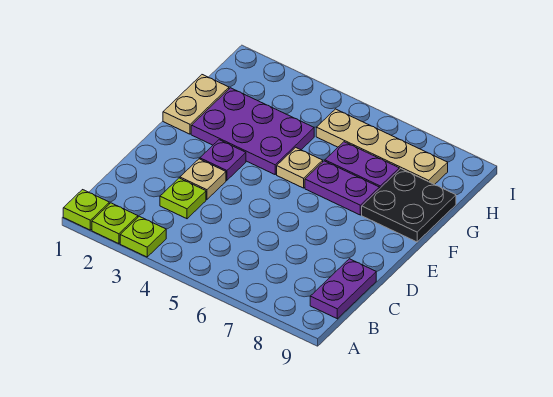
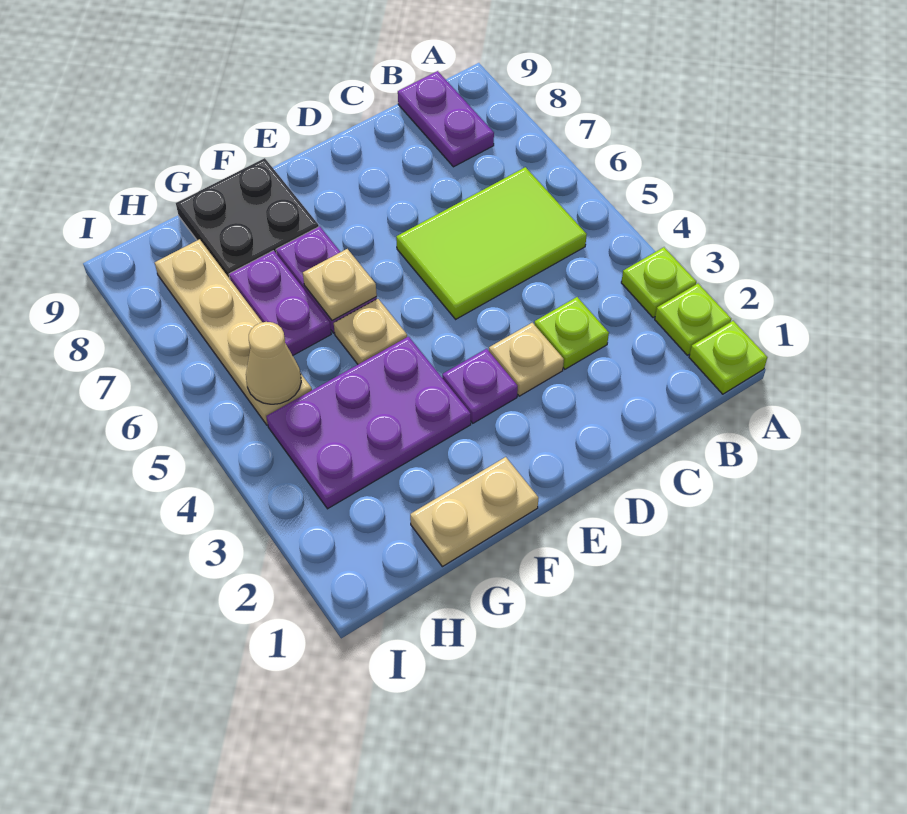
none -> lime 2x3 tile [396,167,587,319]
purple 1x2 plate [310,259,376,319] -> purple 1x2 plate turned to [398,71,494,167]
purple 2x3 plate [191,88,314,174] -> purple 2x3 plate turned to [266,337,471,509]
none -> tan 1x1 plate [303,249,377,321]
none -> tan 1x1 cone [246,322,301,404]

